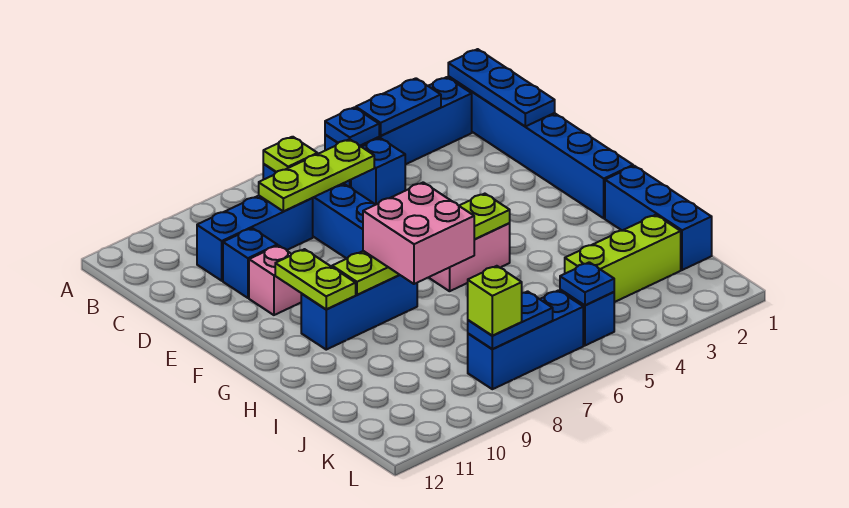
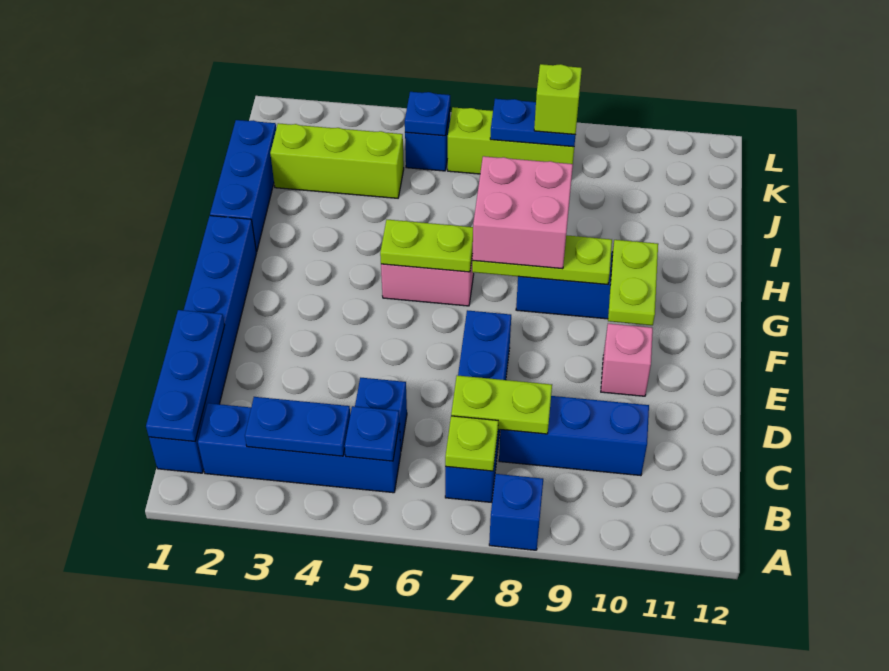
lime 1x3 plate [259,139,374,211] -> lime 1x2 plate [451,375,552,434]
blue 1x1 brick [223,228,277,298] -> blue 1x1 brick moved to [489,474,543,550]
blue 1x3 brick [468,290,583,389] -> lime 1x3 brick [448,107,574,174]

